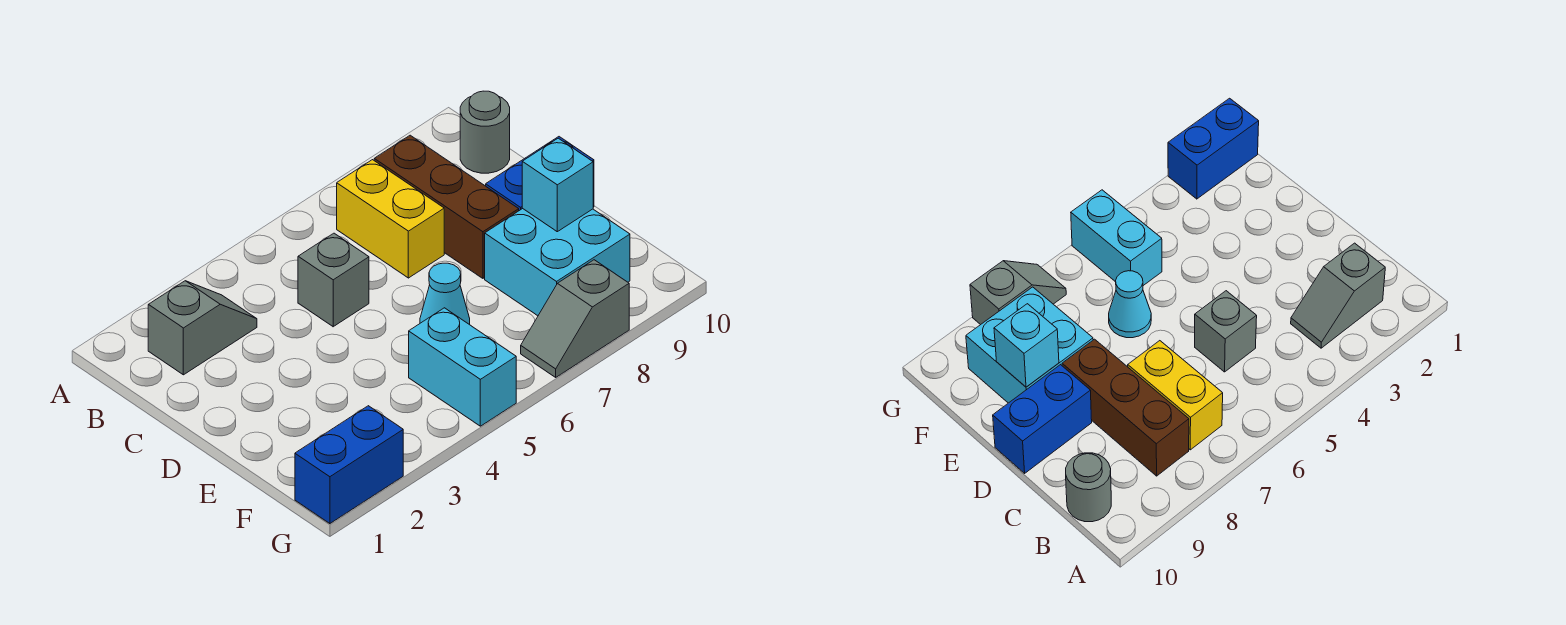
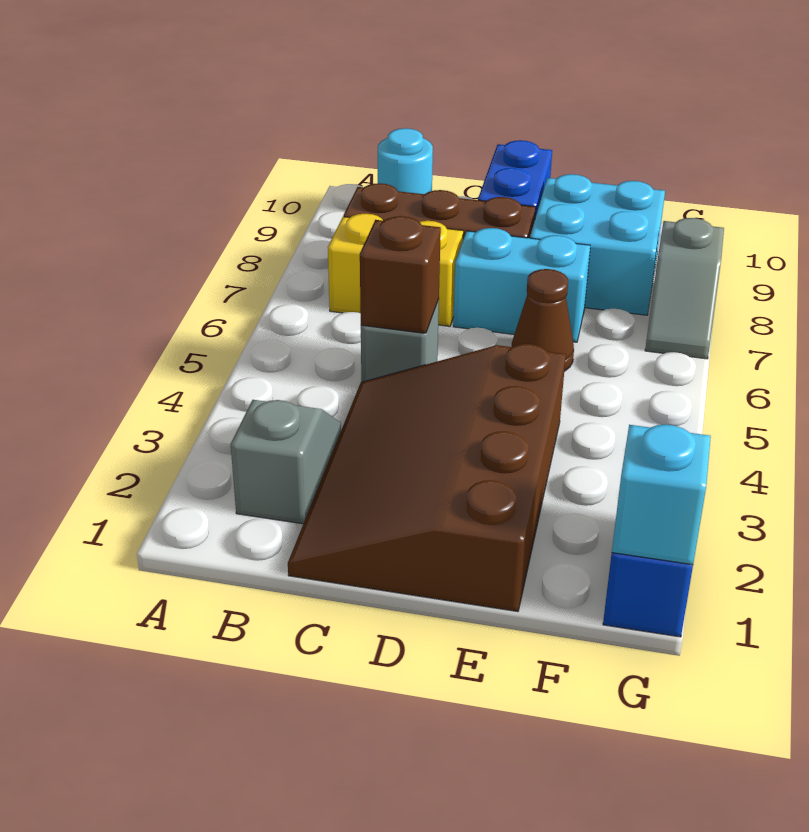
grey 1x1 round brick [460,91,510,173] -> cyan 1x1 round brick [378,128,433,194]
none -> brown 3x4 slope [288,344,566,612]
none -> brown 1x1 brick [360,216,441,333]
cyan 1x1 cone [420,263,470,324] -> brown 1x1 cone [512,269,574,371]
cyan 1x1 brick [522,138,593,232] -> cyan 1x1 brick moved to [612,424,711,565]
cyan 1x2 brick [409,308,516,426] -> cyan 1x2 brick moved to [453,228,590,342]

